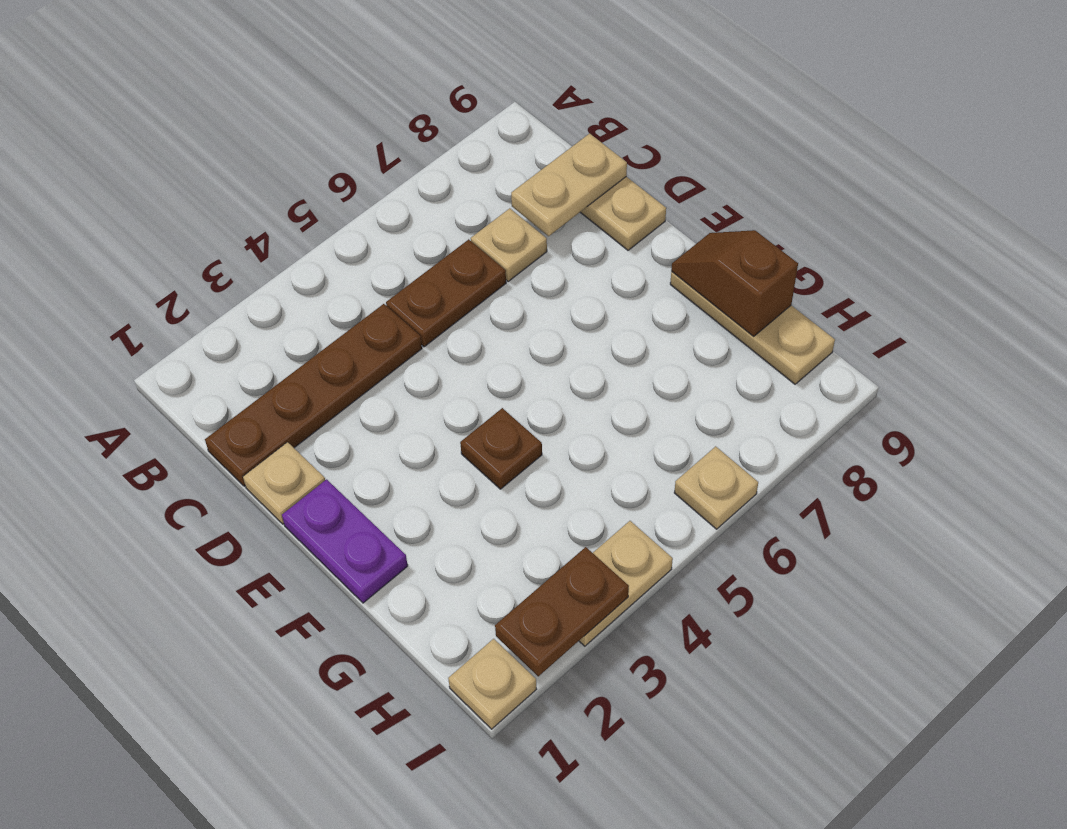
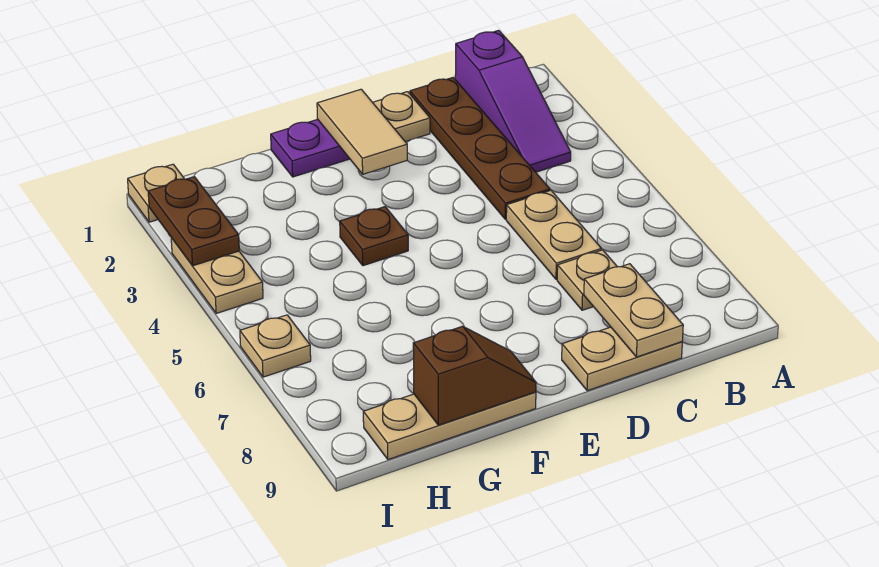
none -> purple 1x3 slope [455,30,571,172]
brown 1x2 plate [386,239,506,347] -> tan 1x2 plate [506,190,601,279]
none -> tan 1x2 tile [317,89,407,174]

